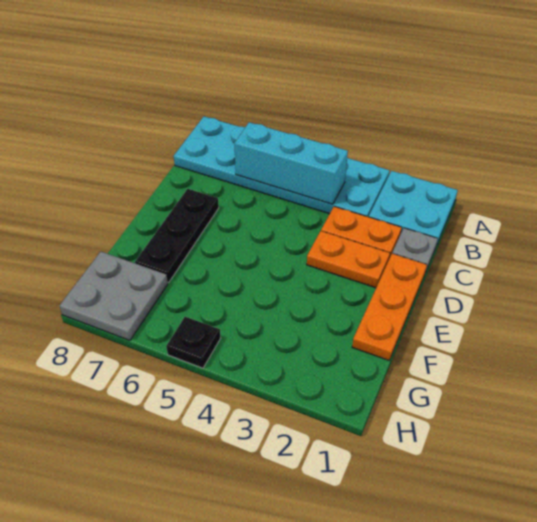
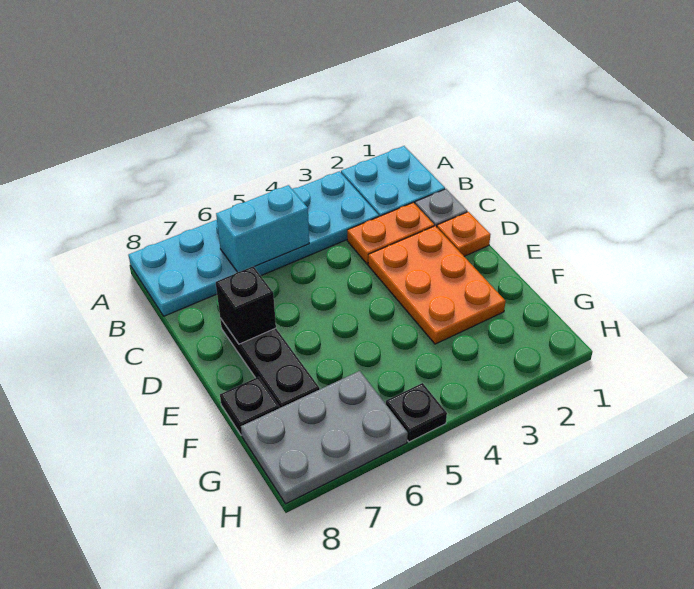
cyan 1x3 brick [234,122,348,204] -> cyan 1x2 brick [216,185,309,272]
orange 1x3 plate [352,254,427,360] -> orange 1x1 plate [437,212,490,256]
orange 1x2 plate [307,231,390,288] -> orange 2x3 plate [368,226,506,344]
none -> black 1x1 brick [216,266,276,344]
none -> black 1x1 plate [220,377,279,435]
grey 2x2 plate [60,252,168,340] -> grey 2x3 plate [241,371,408,504]

